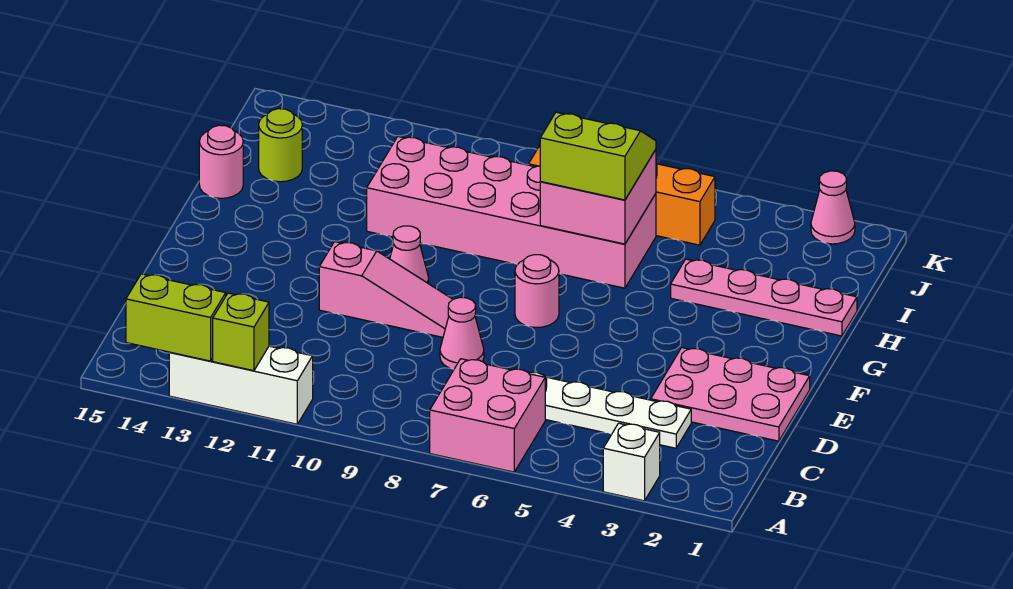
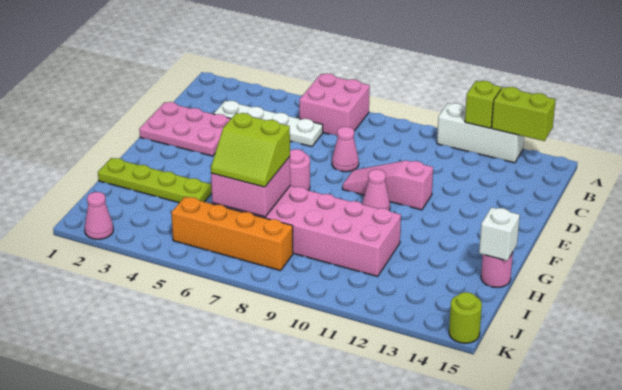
white 1x1 brick [603,423,660,501] -> white 1x1 brick moved to [479,207,520,261]
pink 1x4 plate [671,259,857,336] -> lime 1x4 plate [98,158,212,203]
lime 1x1 round brick [259,109,302,182] -> lime 1x1 round brick moved to [449,292,482,343]

